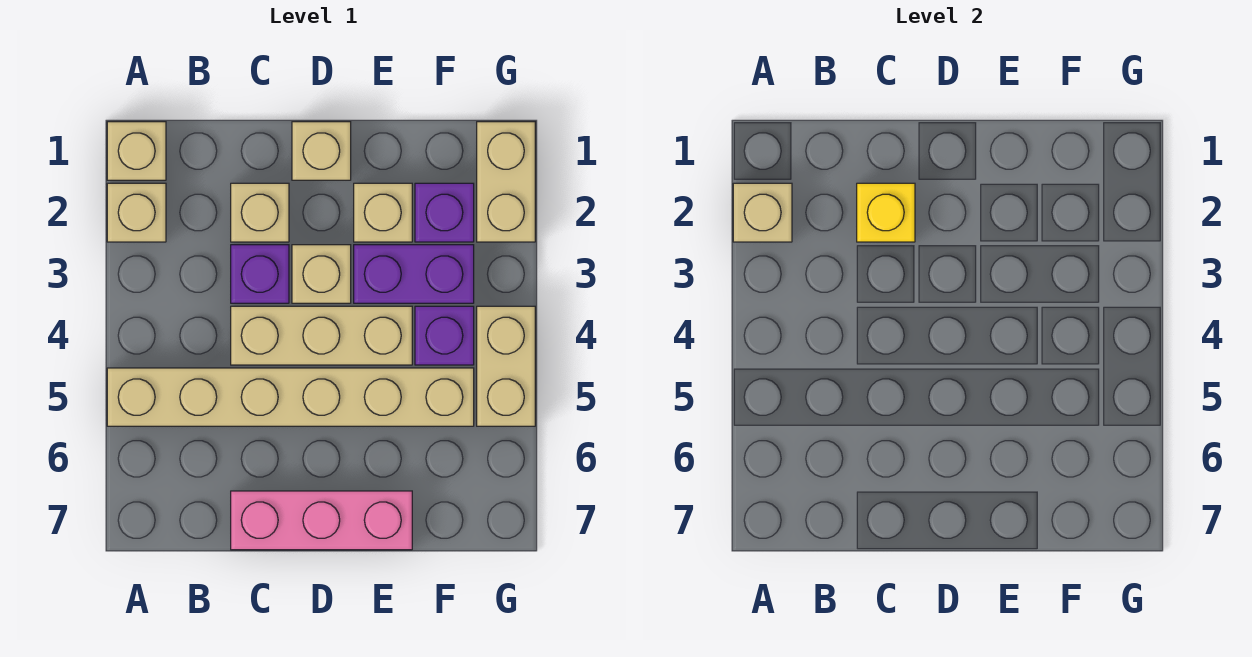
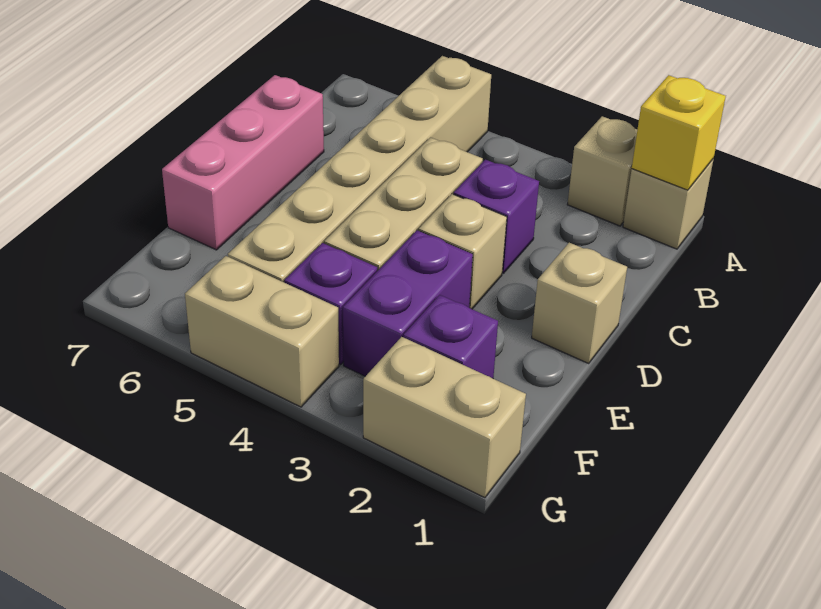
tan 1x1 brick [733,183,792,242] -> none
tan 1x1 brick [231,183,289,242] -> none
yellow 1x1 brick [857,183,915,242] -> yellow 1x1 brick moved to [632,75,726,190]
tan 1x1 brick [354,183,412,242] -> none

